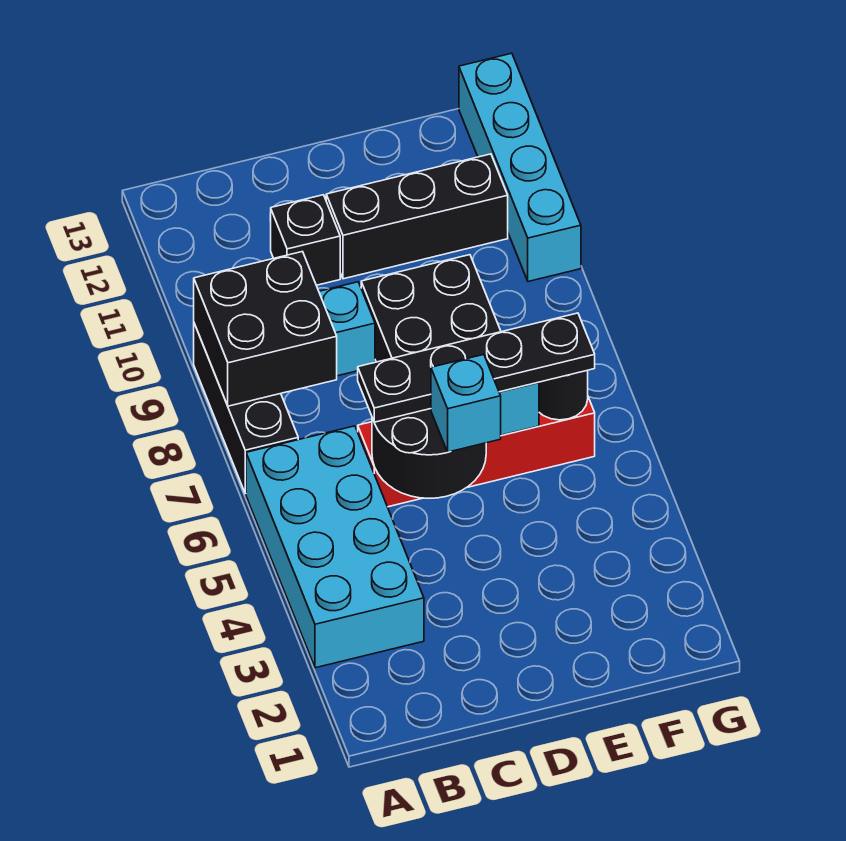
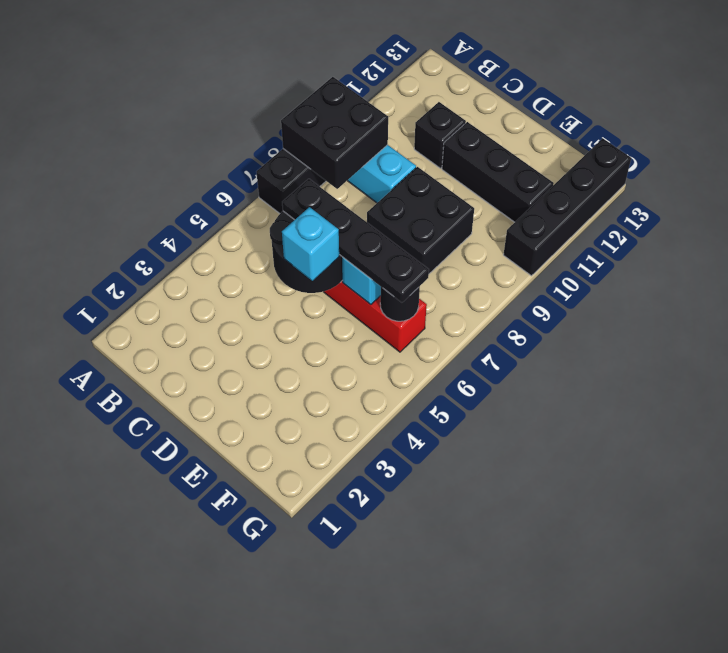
cyan 2x4 brick [246,426,424,668] -> none
cyan 1x4 brick [459,53,581,282] -> black 1x4 brick [503,138,631,276]

